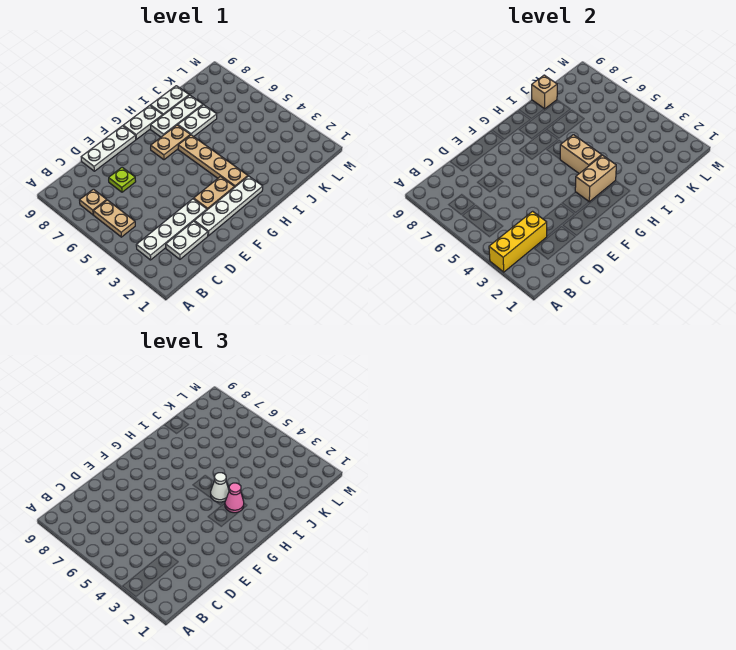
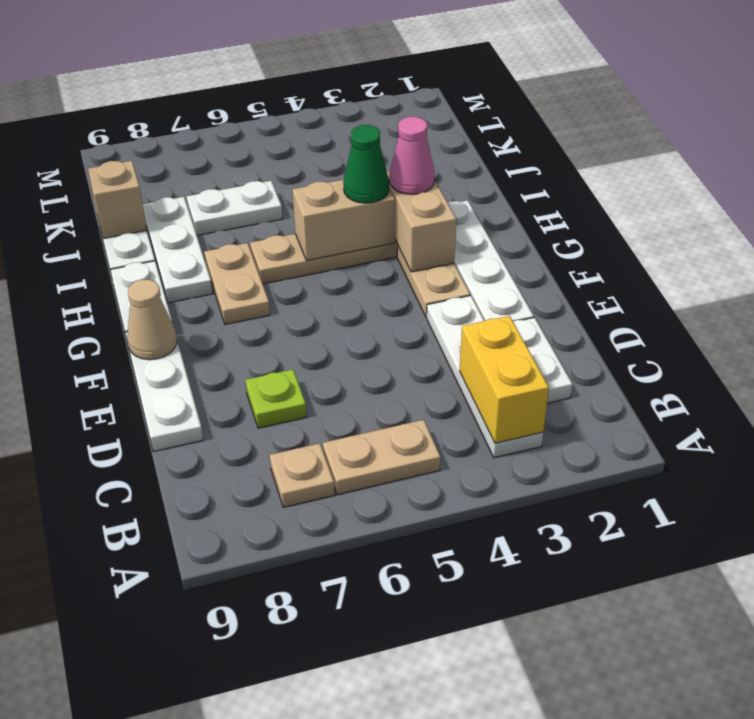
yellow 1x3 brick [489,211,547,272] -> yellow 1x2 brick [460,316,549,443]
none -> tan 1x1 cone [127,279,177,360]
white 1x1 cone [211,473,229,502] -> green 1x1 cone [343,125,389,203]
white 1x2 plate [178,105,217,137] -> white 1x2 plate turned to [186,181,282,235]

